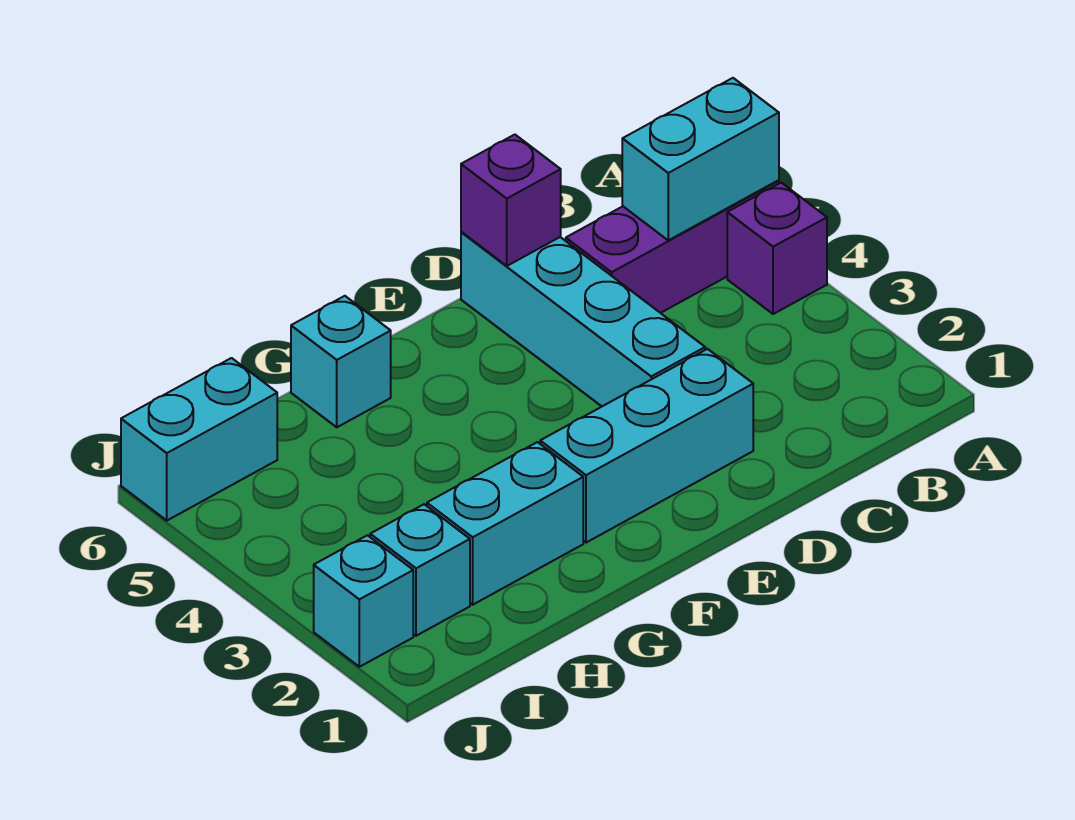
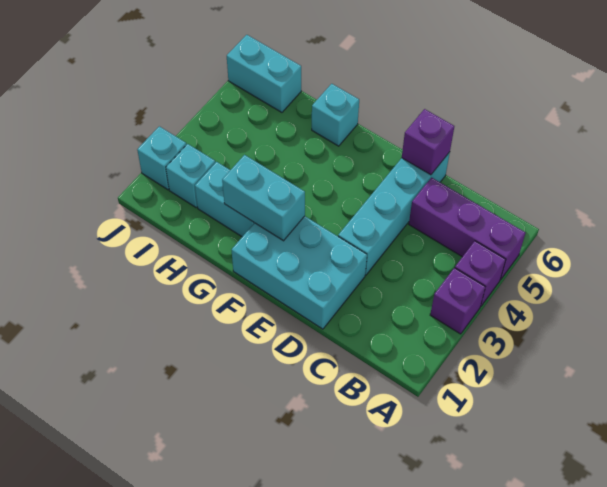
none -> purple 1x1 brick [430,268,485,334]
cyan 1x2 brick [622,78,779,240] -> cyan 1x2 brick moved to [222,155,305,241]
cyan 1x3 brick [540,349,753,543] -> cyan 2x3 brick [232,216,367,329]

